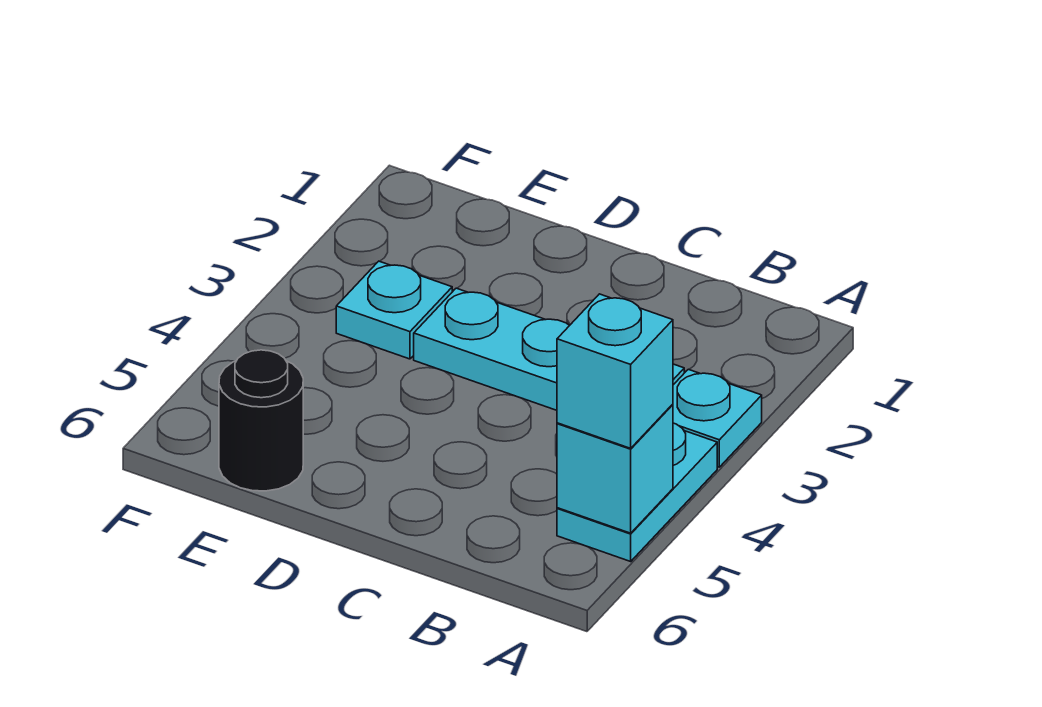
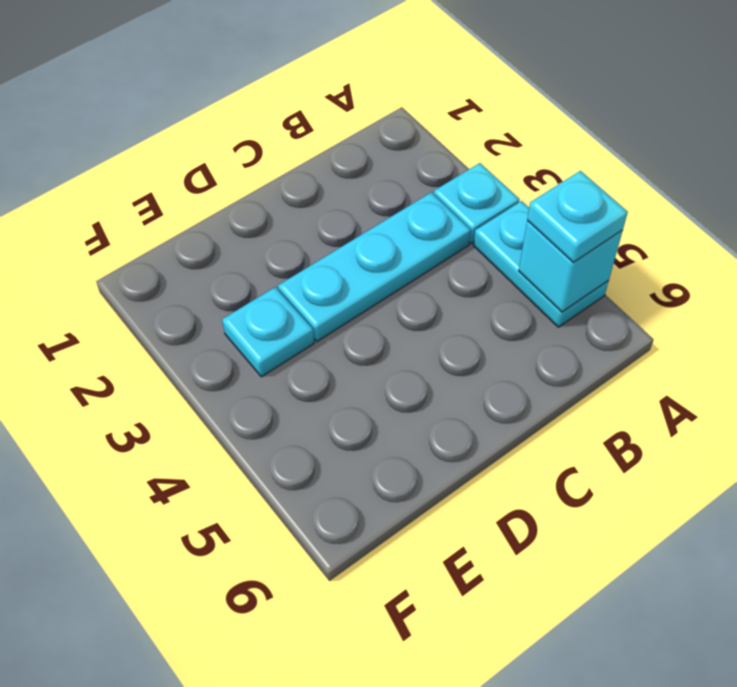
cyan 1x1 brick [557,294,673,448] -> cyan 1x1 plate [527,171,628,263]
black 1x1 round brick [219,350,303,491] -> none

